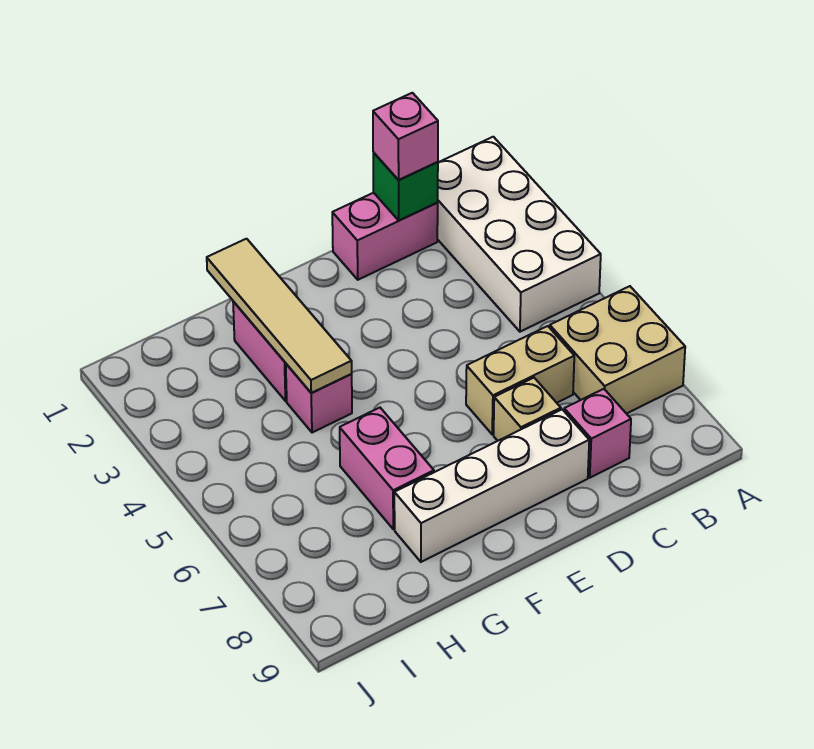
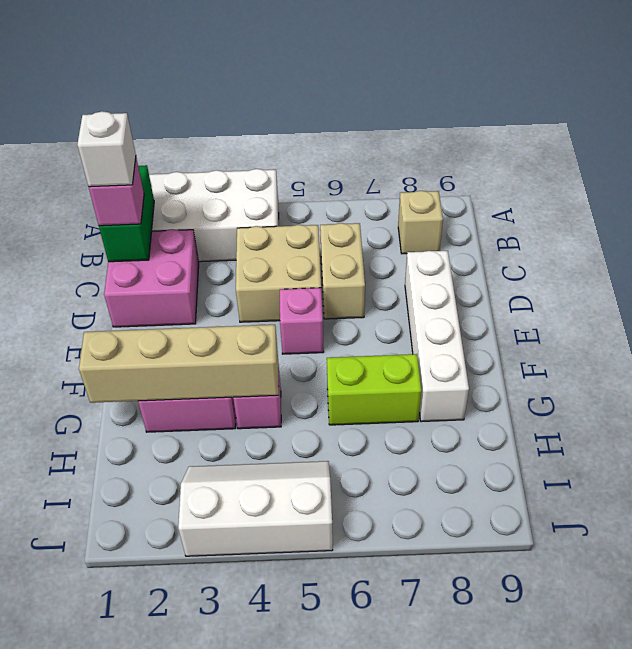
tan 2x2 brick [550,286,685,414] -> tan 2x2 brick moved to [236,225,321,322]
pink 1x2 brick [332,193,438,280] -> pink 2x2 brick [104,230,199,327]
green 1x1 brick [373,152,438,220] -> green 1x2 brick [99,165,154,262]
none -> white 1x1 brick [77,111,136,187]
pink 1x1 brick [564,389,631,478] -> pink 1x1 brick moved to [280,288,324,354]
tan 1x1 brick [494,378,561,441] -> tan 1x1 brick moved to [398,191,443,254]
tan 1x4 tile [207,239,352,393] -> tan 1x4 brick [79,325,279,403]
pink 1x2 brick [340,408,434,529] -> lime 1x2 brick [327,354,421,425]
none -> white 2x3 slope [178,461,333,556]

